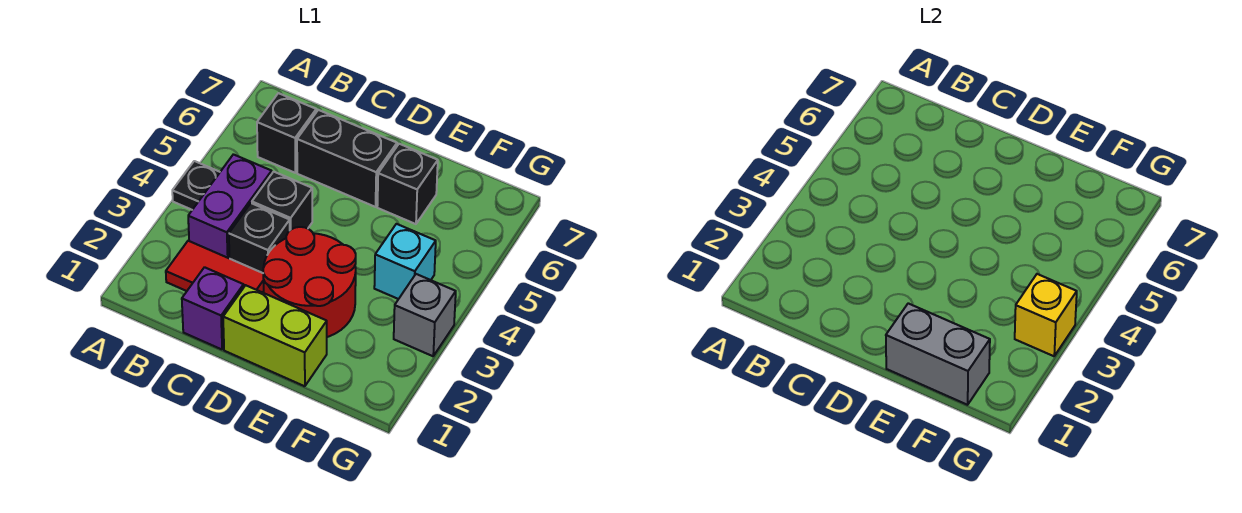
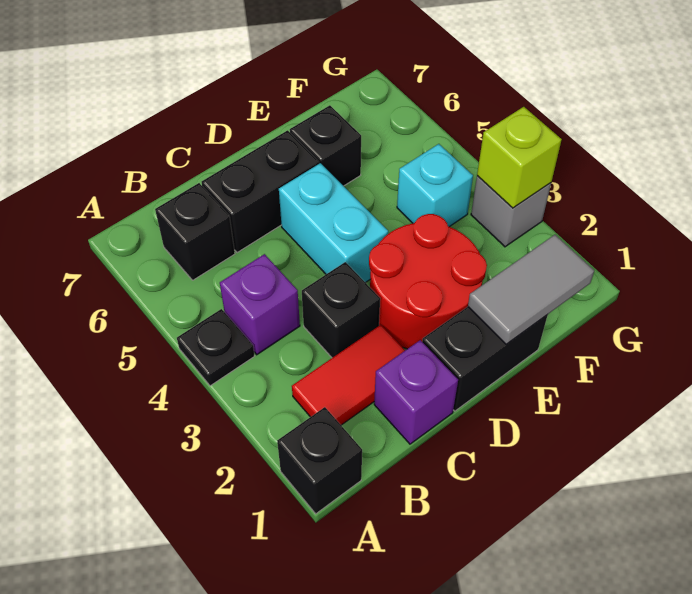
purple 1x2 brick [188,154,272,258] -> purple 1x1 brick [220,254,300,355]
black 1x1 brick [252,172,312,230] -> black 1x1 brick moved to [277,407,362,514]
lime 1x2 brick [223,285,327,386] -> black 1x2 brick [422,307,548,411]
none -> cyan 1x2 brick [279,163,388,283]
grey 1x2 brick [886,303,990,405] -> grey 1x2 tile [468,235,594,344]
yellow 1x1 brick [1015,274,1077,356] -> lime 1x1 brick [477,107,562,208]

